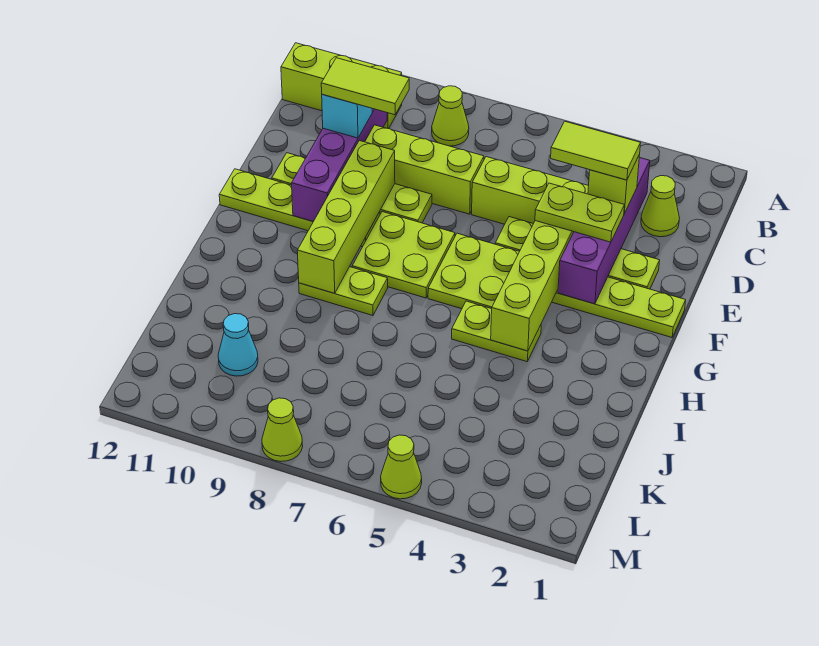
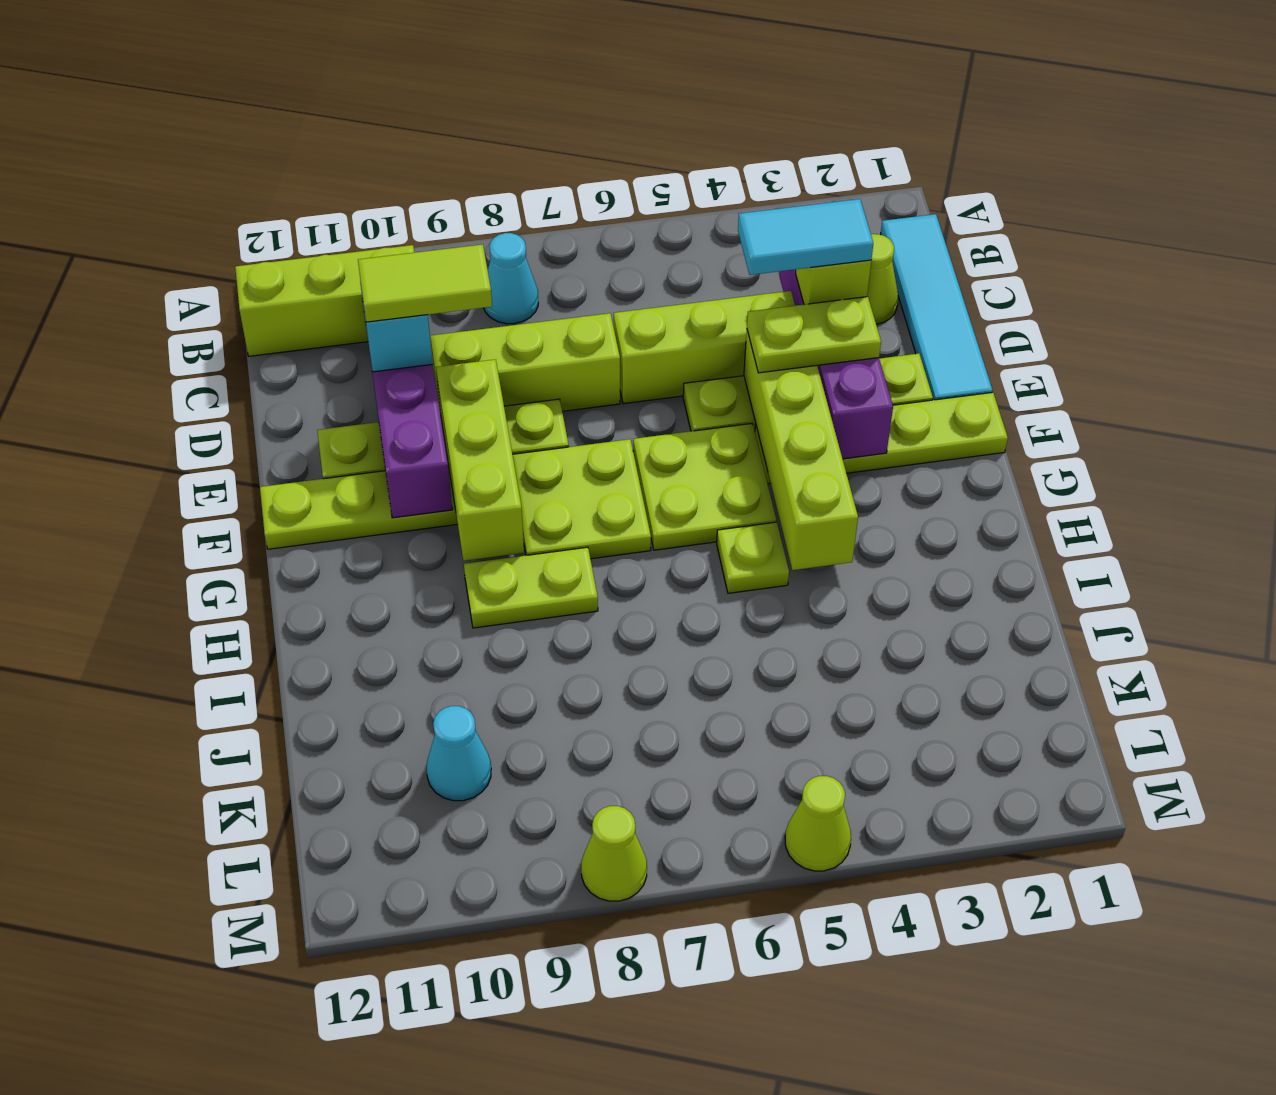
none -> cyan 1x4 tile [881,214,992,400]
lime 1x1 cone [432,86,469,146] -> cyan 1x1 cone [484,233,538,324]
lime 1x2 tile [551,121,641,180] -> cyan 1x2 tile [738,199,873,275]
lime 1x4 brick [297,140,395,294] -> lime 1x3 brick [436,359,524,561]
lime 1x2 plate [452,301,541,362] -> lime 1x1 plate [717,522,789,593]

